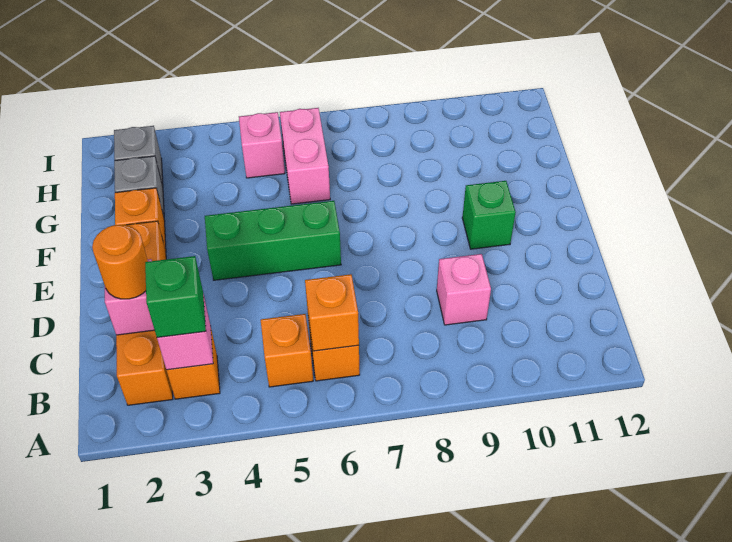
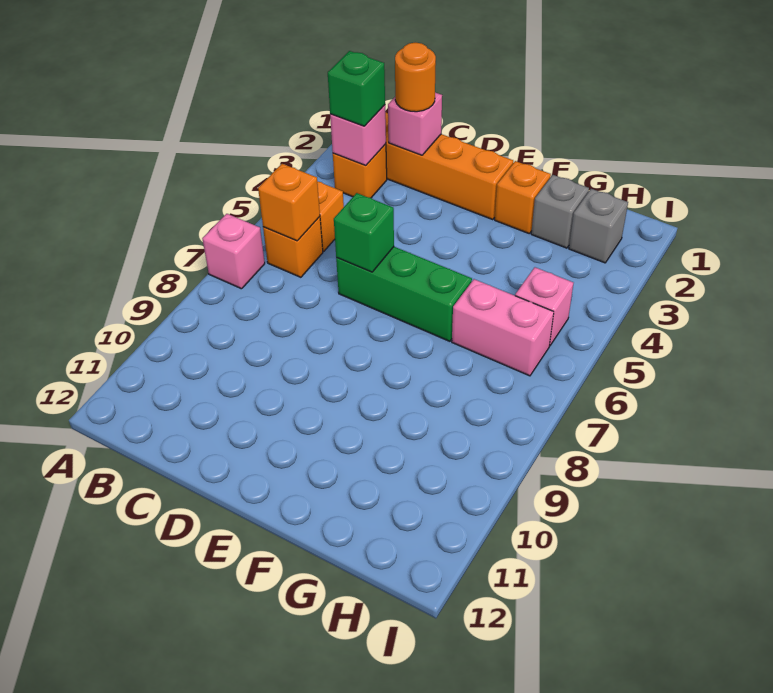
pink 1x1 brick [437,254,491,325] -> pink 1x1 brick moved to [202,214,265,289]
green 1x3 brick [205,201,341,280] -> green 1x3 brick turned to [336,247,472,341]
green 1x1 brick [462,181,516,249] -> green 1x1 brick moved to [334,193,394,272]

